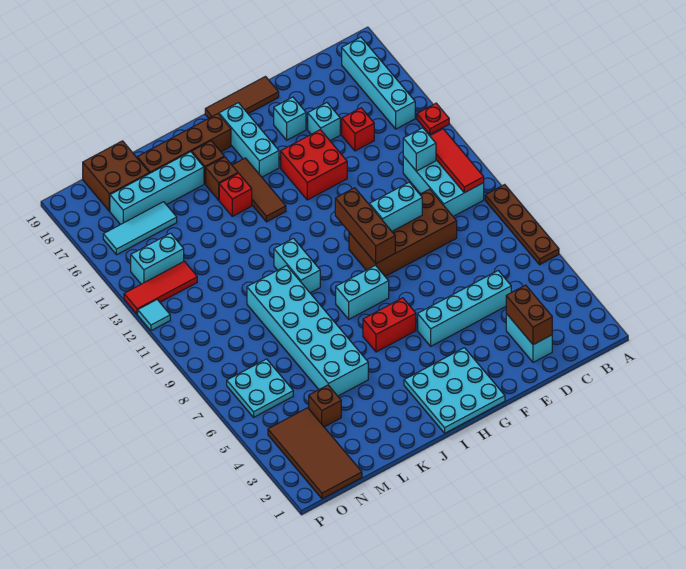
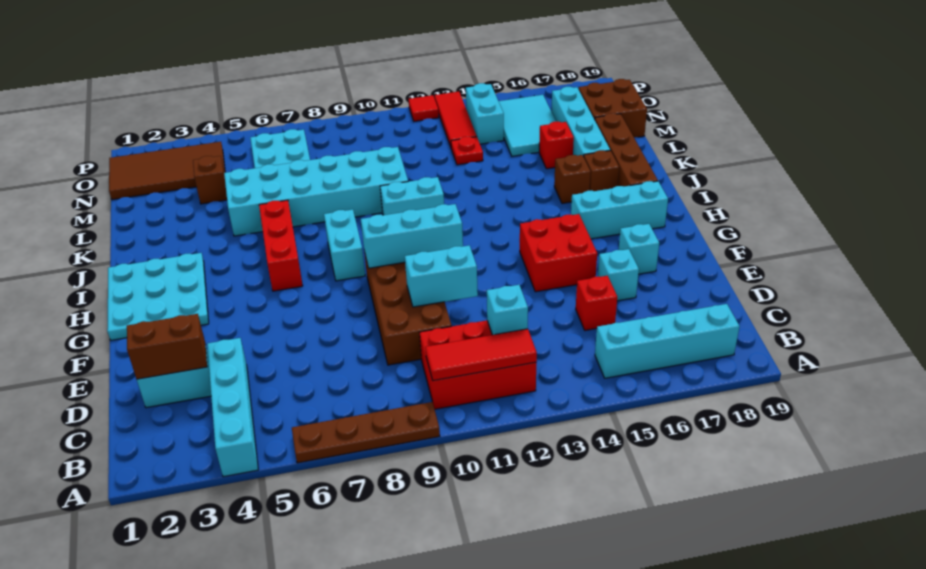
red 1x1 plate [417,103,449,134] -> red 1x1 plate moved to [451,137,483,165]
cyan 2x3 brick [403,156,484,216] -> red 2x3 brick [419,320,536,409]
cyan 1x4 brick [418,271,511,346] -> cyan 1x4 brick moved to [207,338,258,477]
cyan 1x2 brick [369,182,422,231] -> cyan 1x2 brick turned to [405,245,478,307]
brown 1x3 tile [205,77,279,118] -> none
brown 1x3 brick [335,188,395,263] -> cyan 1x3 brick [361,204,463,268]
red 1x2 brick [363,298,416,352] -> red 1x3 brick [259,200,303,291]
brown 1x3 tile [232,158,286,222] -> none
red 1x1 brick [219,173,252,216] -> red 1x1 brick moved to [539,122,574,169]
cyan 1x3 tile [103,202,177,255] -> cyan 2x3 tile [499,95,556,156]
cyan 1x1 tile [138,300,170,331] -> red 1x1 tile [409,95,439,121]

